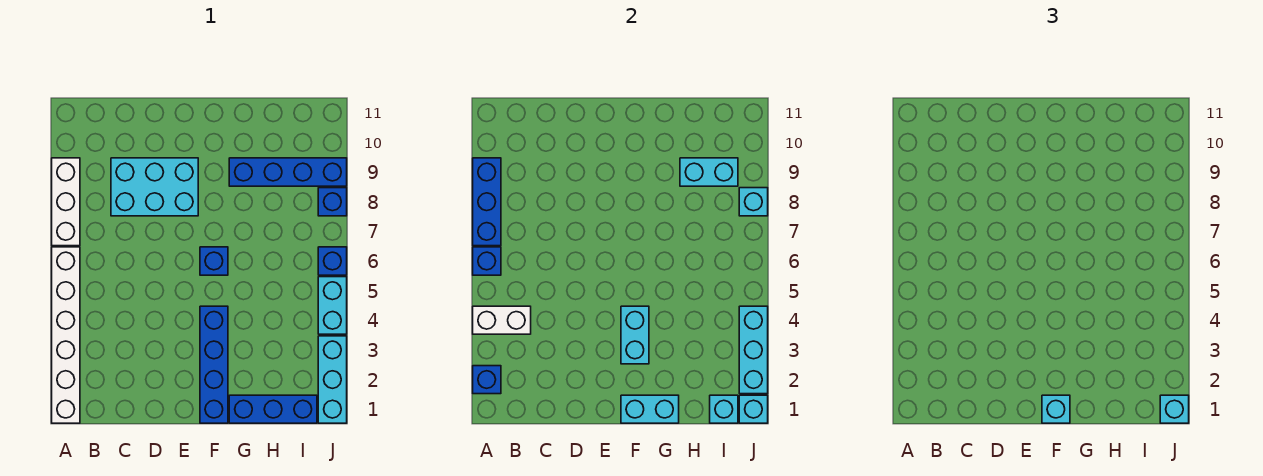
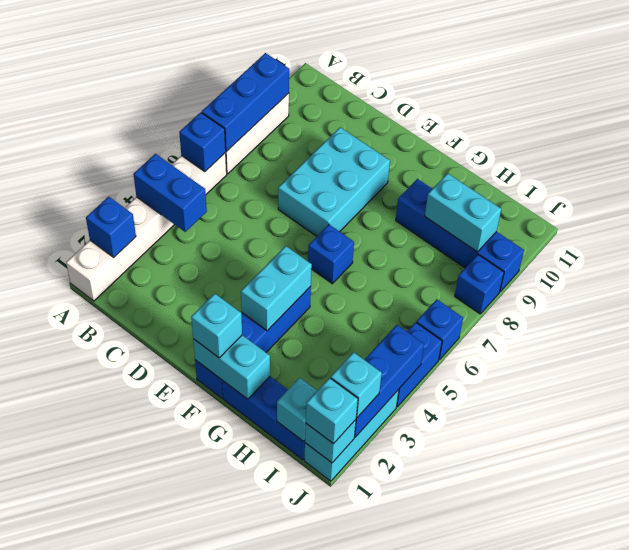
white 1x2 brick [473,306,531,334] -> blue 1x2 brick [133,154,207,232]
cyan 2x3 brick [111,158,198,216] -> cyan 2x3 brick turned to [278,127,390,236]
cyan 1x3 brick [739,306,768,394] -> blue 1x3 brick [354,325,424,437]
cyan 1x2 brick [318,277,347,334] -> blue 1x2 brick [397,322,442,407]
cyan 1x1 brick [739,188,768,216] -> cyan 1x1 brick moved to [331,352,382,417]

